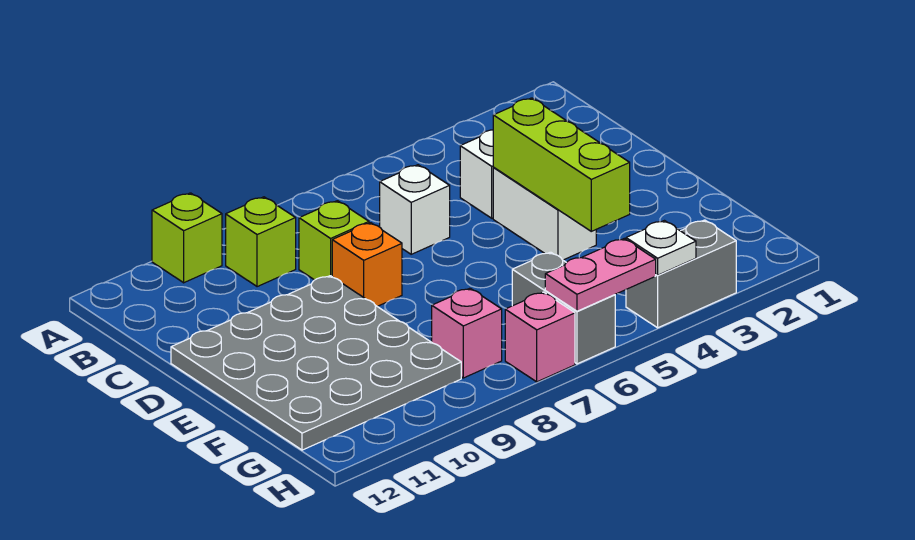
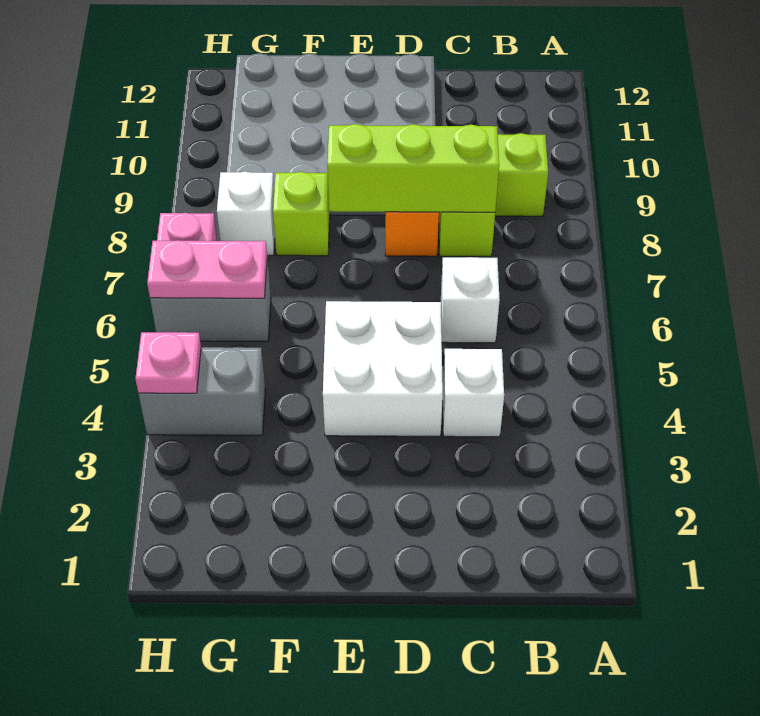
lime 1x1 brick [152,193,222,283] -> lime 1x1 brick moved to [273,172,330,256]
white 1x2 brick [493,168,596,260] -> white 2x2 brick [323,301,443,436]
lime 1x3 brick [493,98,630,231] -> lime 1x3 brick moved to [327,124,499,212]
pink 1x1 brick [432,288,502,378] -> white 1x1 brick [217,172,275,255]
grey 1x2 brick [626,220,736,328] -> grey 1x2 brick turned to [138,347,265,435]
white 1x1 plate [626,221,696,275] -> pink 1x1 plate [135,332,201,393]
pink 1x2 plate [545,239,656,311] -> pink 1x2 plate turned to [147,240,267,298]

